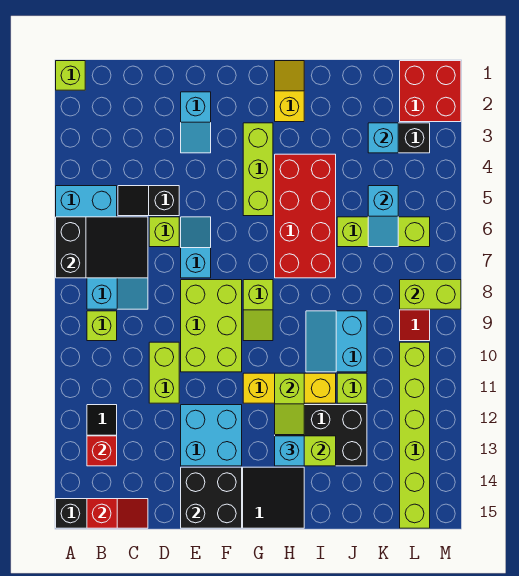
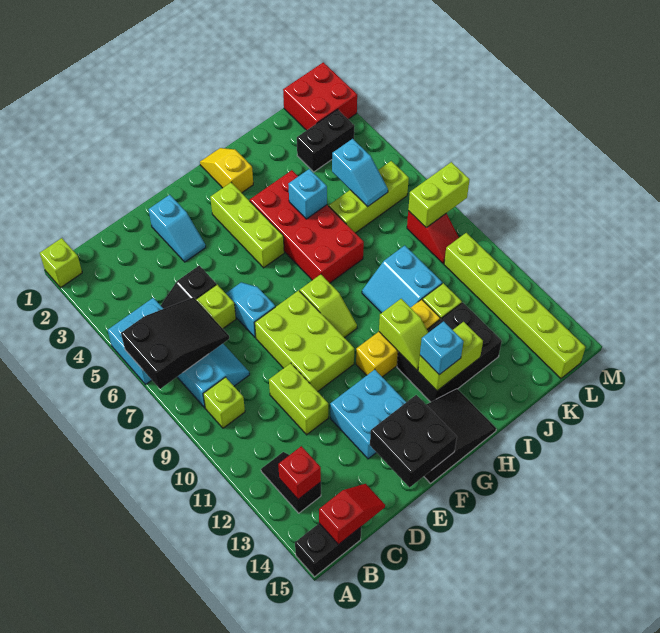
cyan 1x1 brick [368,123,398,153] -> cyan 1x1 brick moved to [288,169,327,219]

